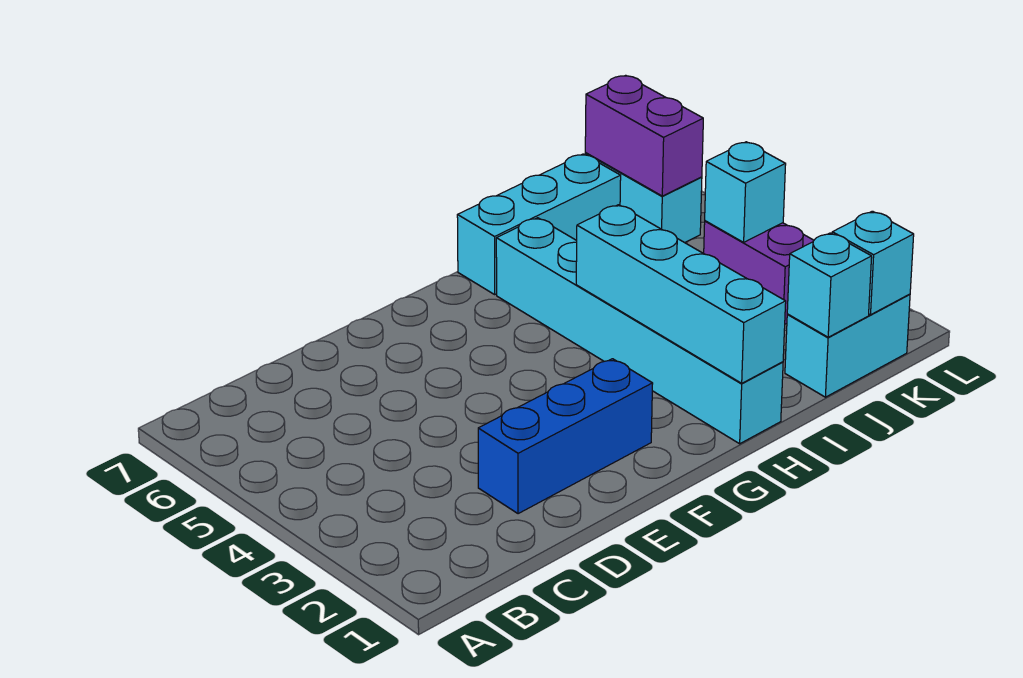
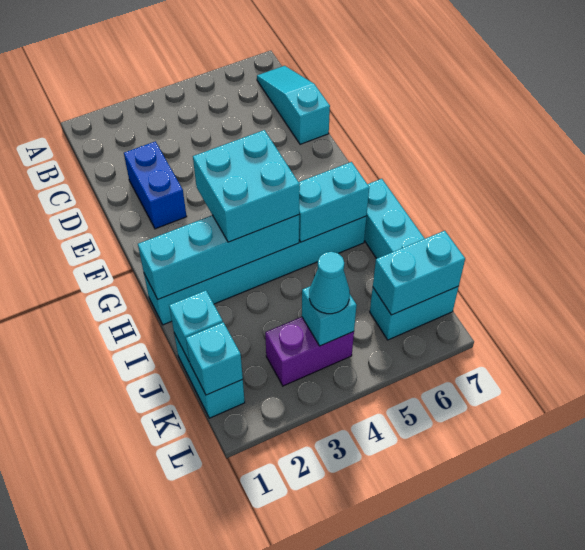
none -> cyan 1x3 slope [257,66,330,144]
blue 1x3 brick [478,359,653,514] -> blue 1x2 brick [124,141,187,229]
none -> cyan 2x2 brick [193,130,300,242]
none -> cyan 1x2 brick [299,162,369,242]
none -> cyan 1x1 cone [309,252,350,314]
purple 1x2 brick [585,75,703,196] -> cyan 1x2 brick [373,231,465,315]

